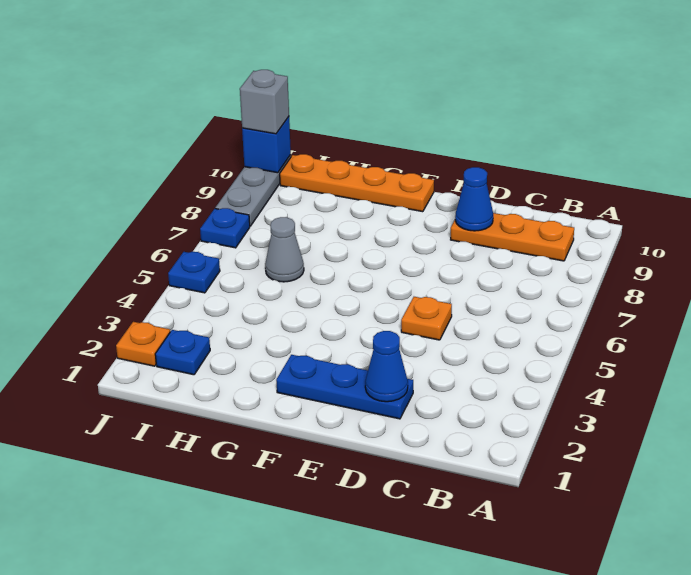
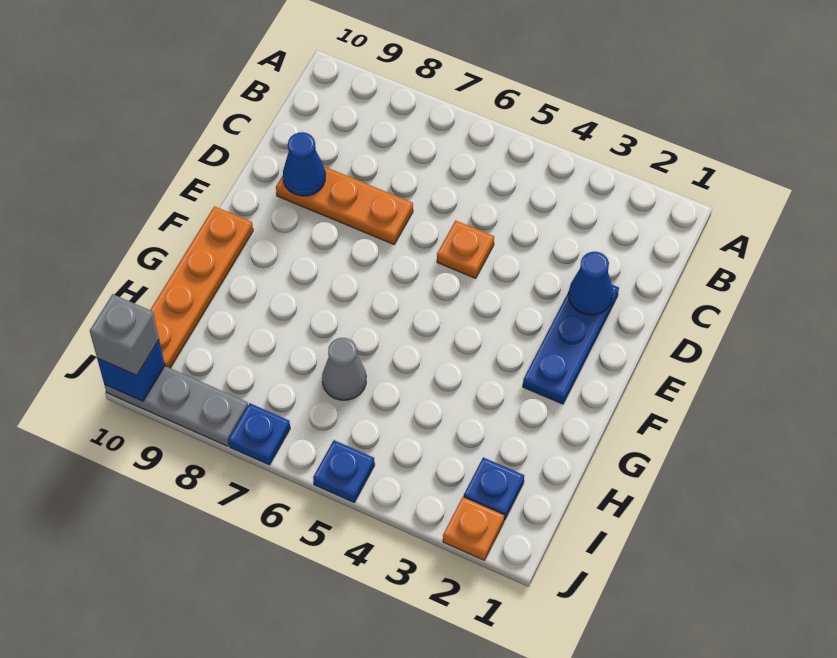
orange 1x3 plate [451,213,574,261] -> orange 1x3 plate turned to [276,167,413,244]

